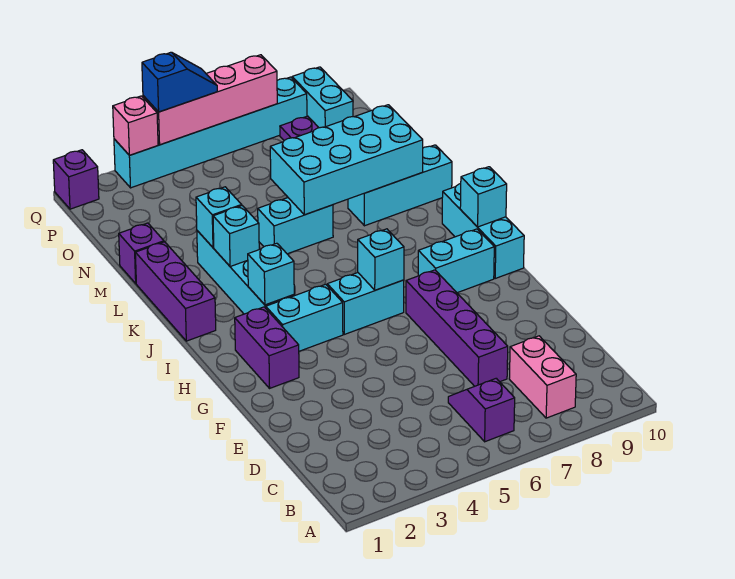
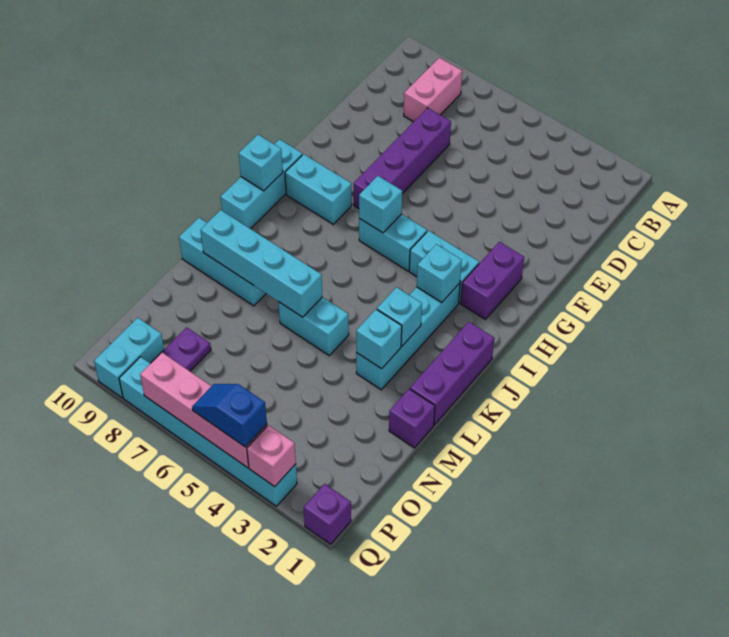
purple 1x2 slope [448,378,515,442] -> none
cyan 2x4 brick [270,105,423,215] -> cyan 1x4 brick [201,210,322,317]

